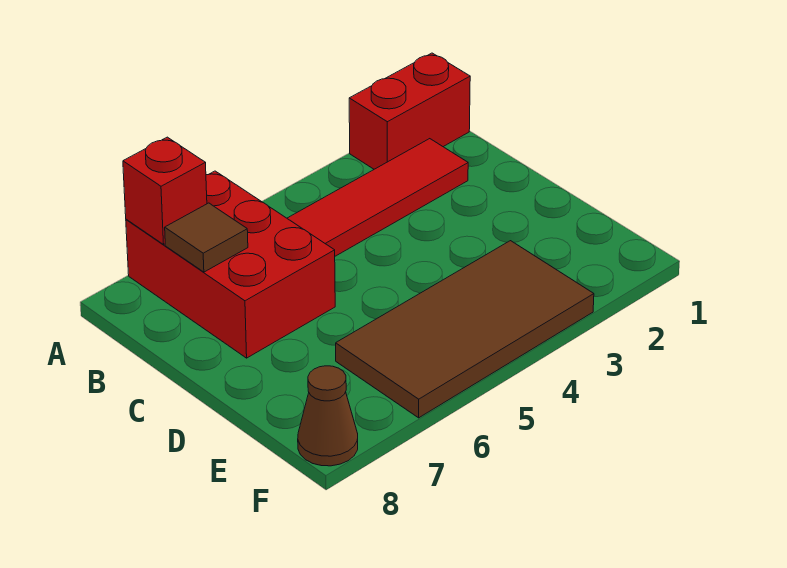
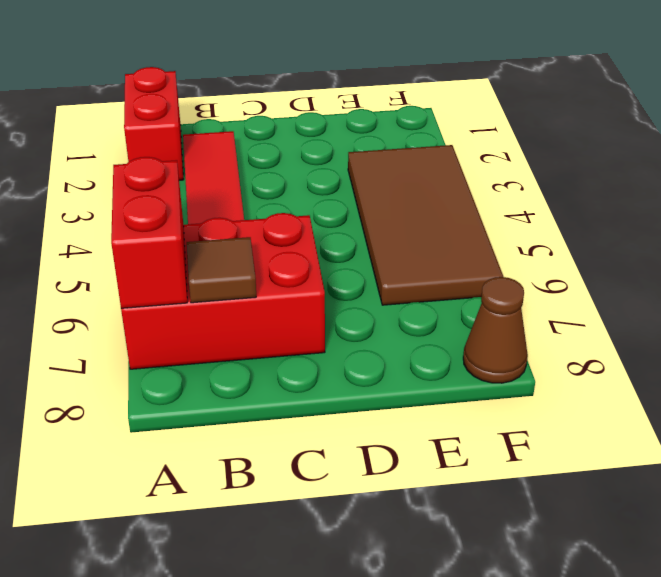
red 1x1 brick [123,137,207,244] -> red 1x2 brick [111,157,187,308]

